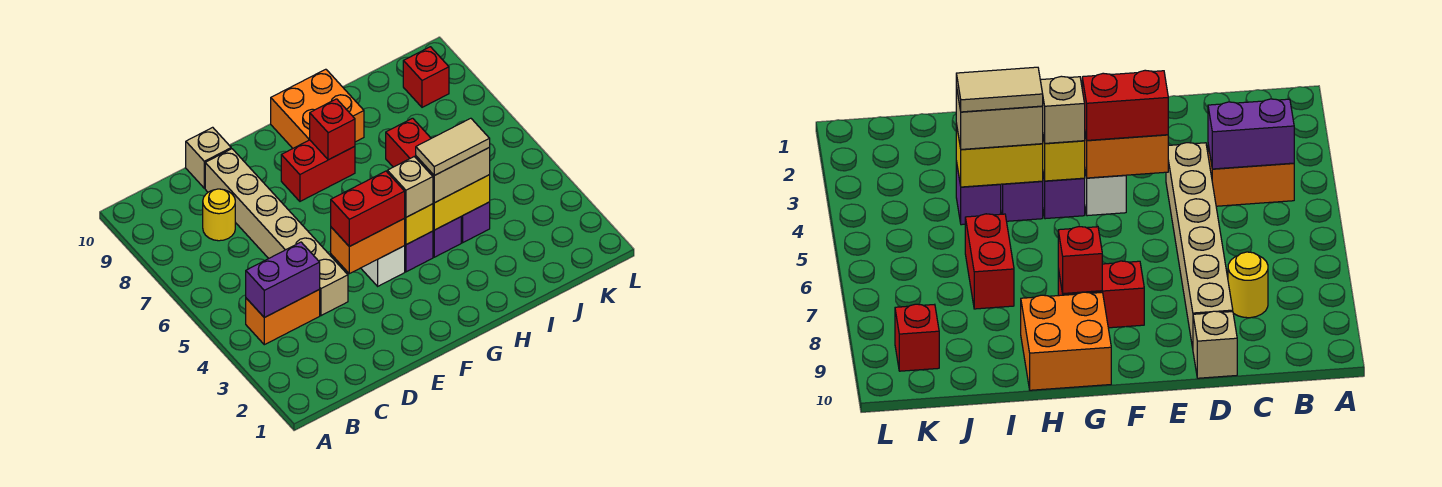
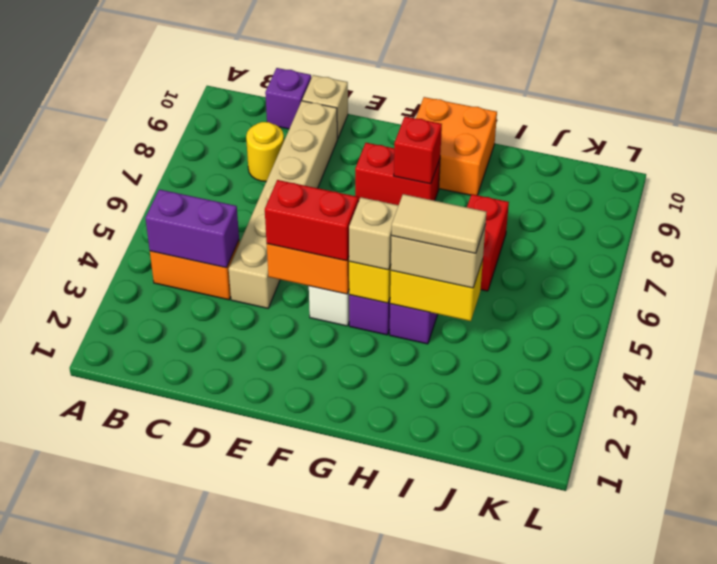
purple 1x1 brick [461,202,490,243] -> purple 1x1 brick moved to [265,68,311,129]
red 1x1 brick [403,47,449,107] -> none

